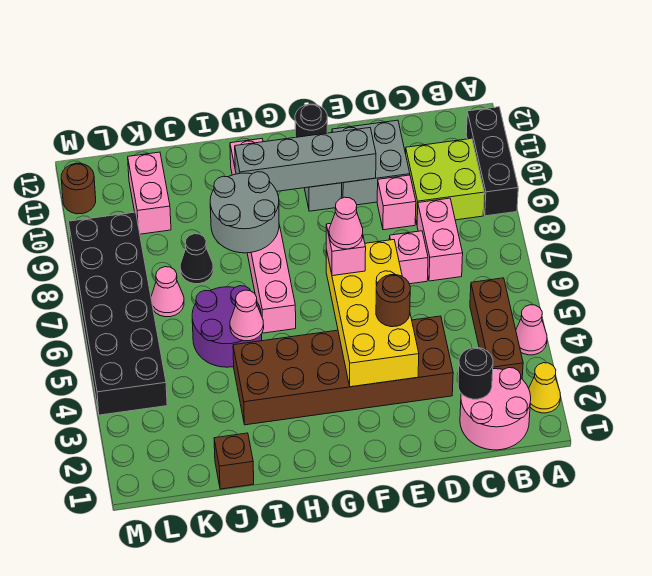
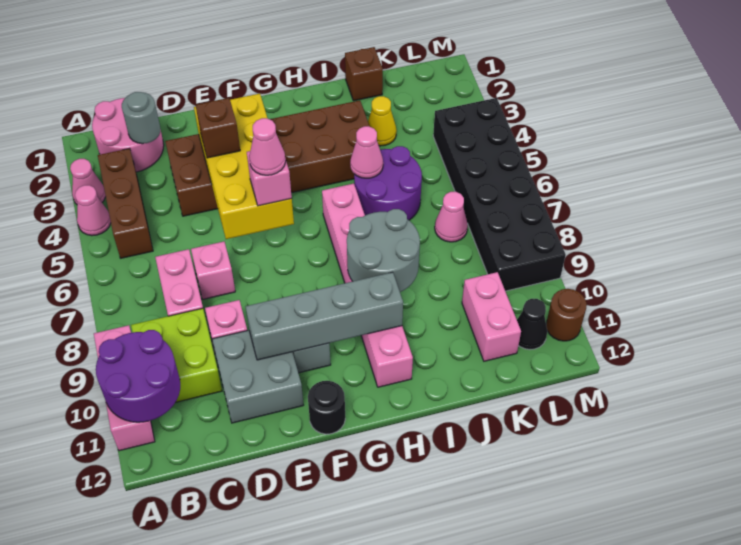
yellow 1x1 cone [529,363,561,413] -> yellow 1x1 cone moved to [368,96,397,146]
none -> pink 1x1 cone [70,159,106,204]
black 1x3 brick [466,107,518,216] -> pink 1x3 brick [94,325,155,451]
none -> purple 2x2 round brick [96,330,180,422]
black 1x1 round brick [458,348,493,399] -> grey 1x1 round brick [122,92,161,144]
brown 1x1 round brick [376,275,410,327] -> brown 1x1 brick [196,98,240,158]
black 1x1 cone [180,234,213,284] -> black 1x1 cone moved to [517,299,547,350]

